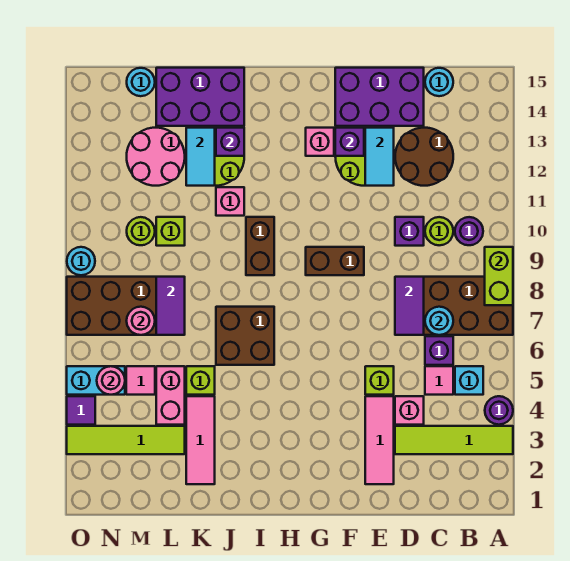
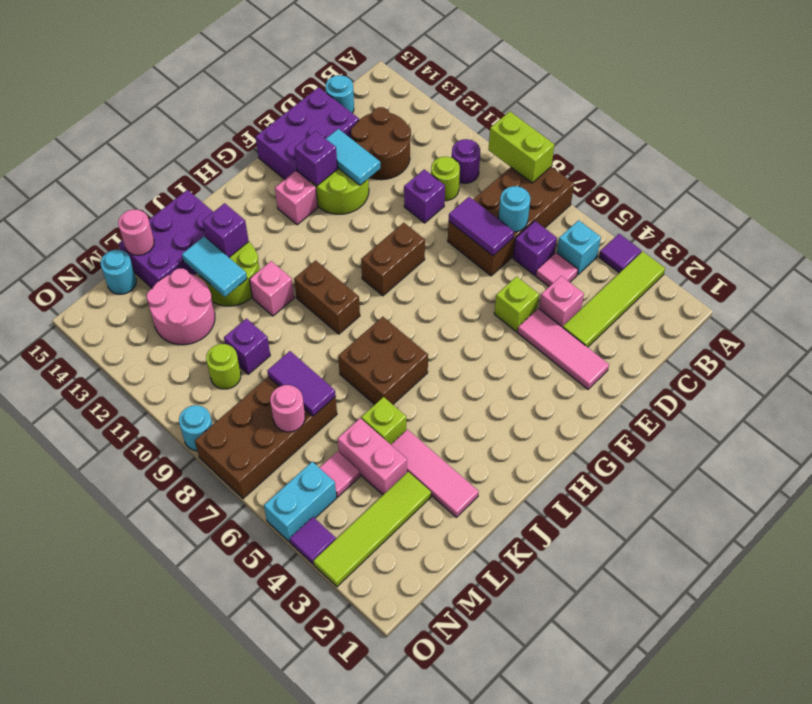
purple 1x1 round brick [485,396,513,425] -> purple 1x1 tile [599,234,641,273]
lime 1x1 brick [156,217,185,246] -> purple 1x1 brick [224,319,270,374]
pink 1x1 round brick [97,366,125,395] -> pink 1x1 round brick moved to [118,210,154,255]

